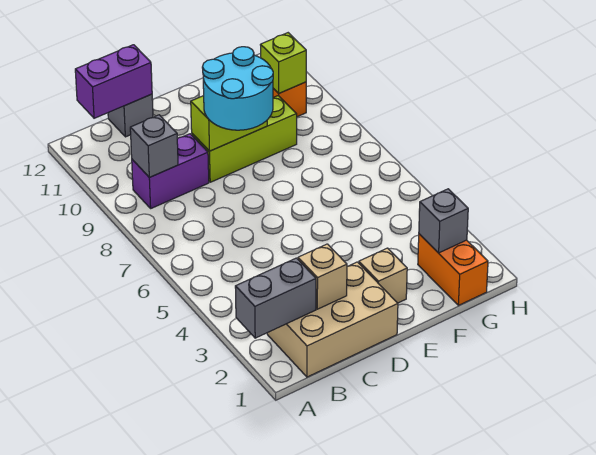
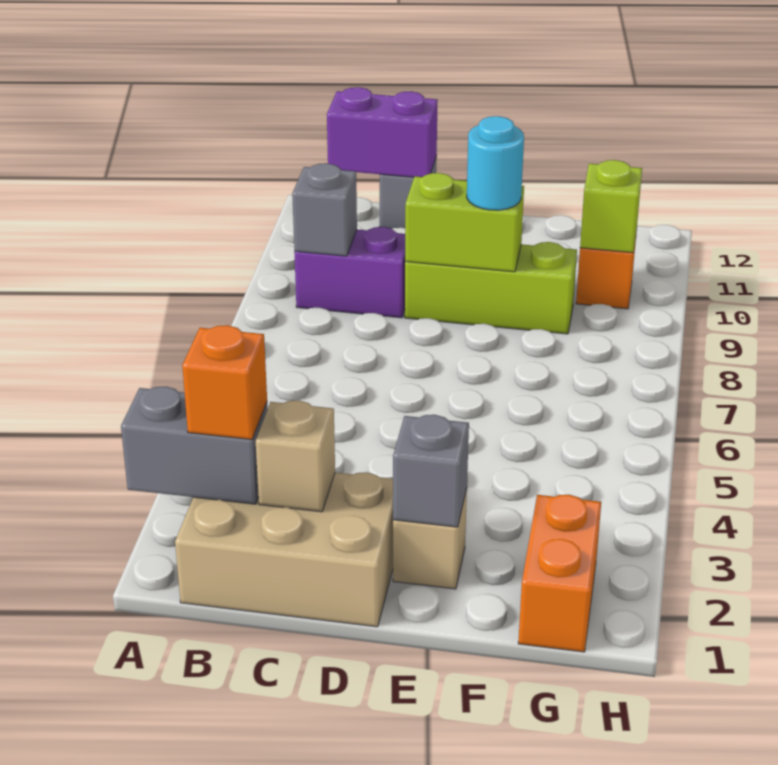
none -> orange 1x1 brick [182,325,267,439]
cyan 2x2 round brick [202,47,273,130] -> cyan 1x1 round brick [467,116,524,210]
grey 1x1 brick [419,189,468,253] -> grey 1x1 brick moved to [393,415,469,527]

